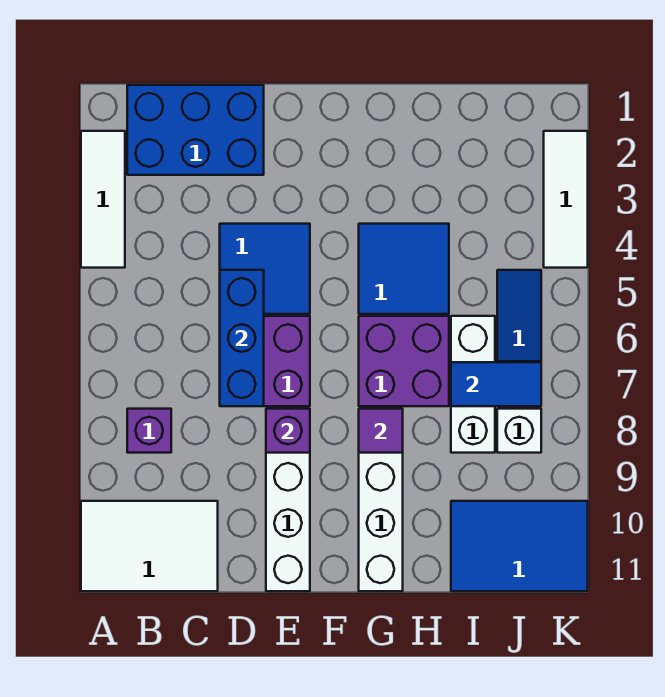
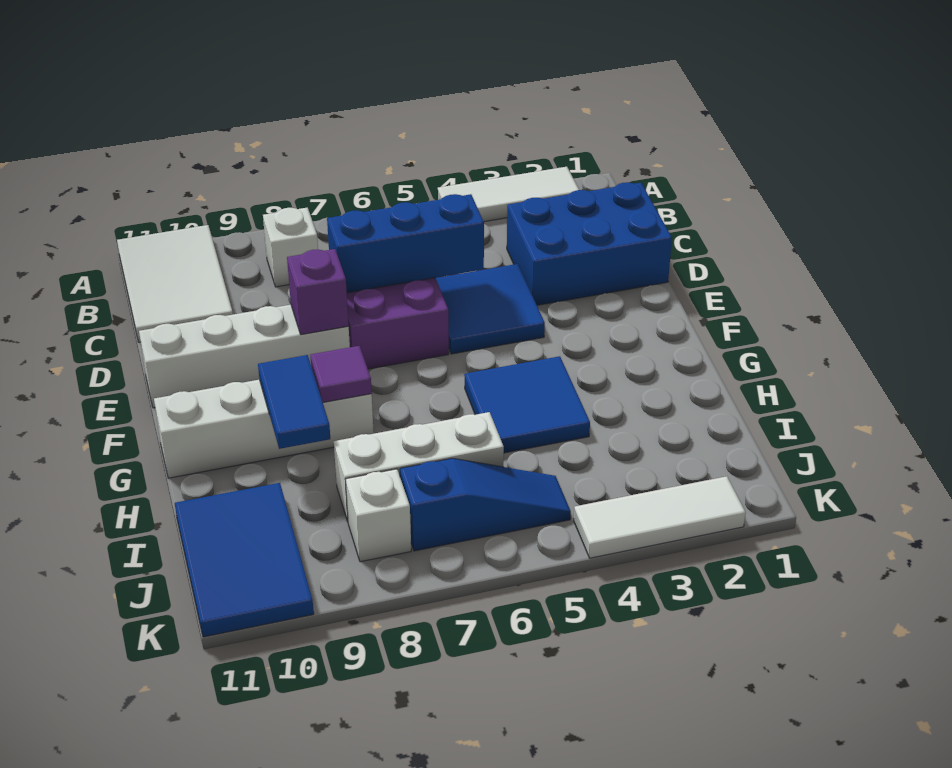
blue 2x3 brick [127,85,264,175] -> blue 2x3 brick turned to [507,182,672,305]
purple 1x1 brick [127,409,171,453] -> white 1x1 brick [263,208,318,287]
purple 2x2 brick [359,316,449,406] -> none
blue 1x2 tile [451,362,541,406] -> blue 1x2 tile moved to [258,355,330,449]

